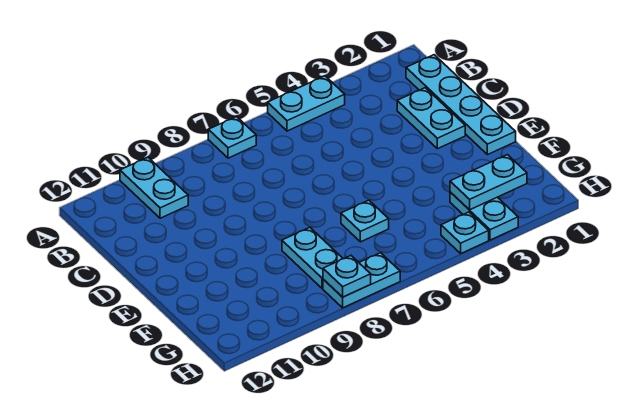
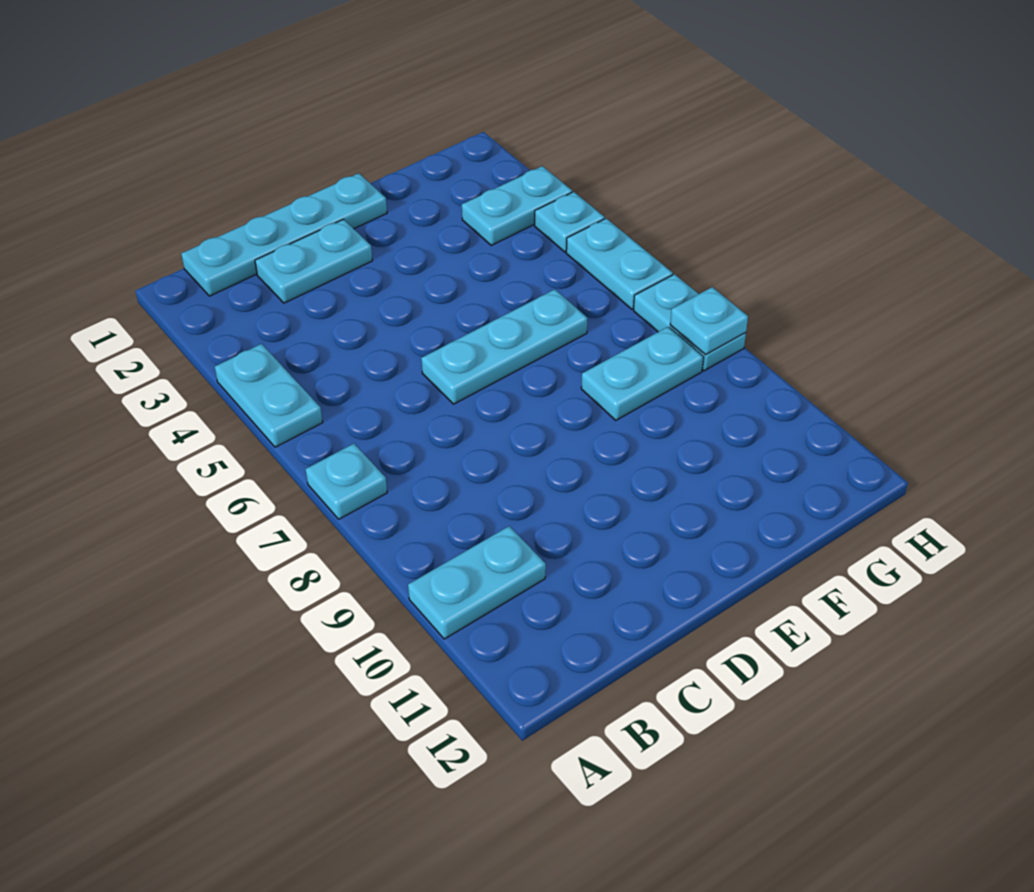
cyan 1x1 plate [341,200,389,242] -> cyan 1x3 plate [421,289,587,404]
cyan 1x2 plate [450,155,527,210] -> cyan 1x2 plate moved to [566,218,673,309]

